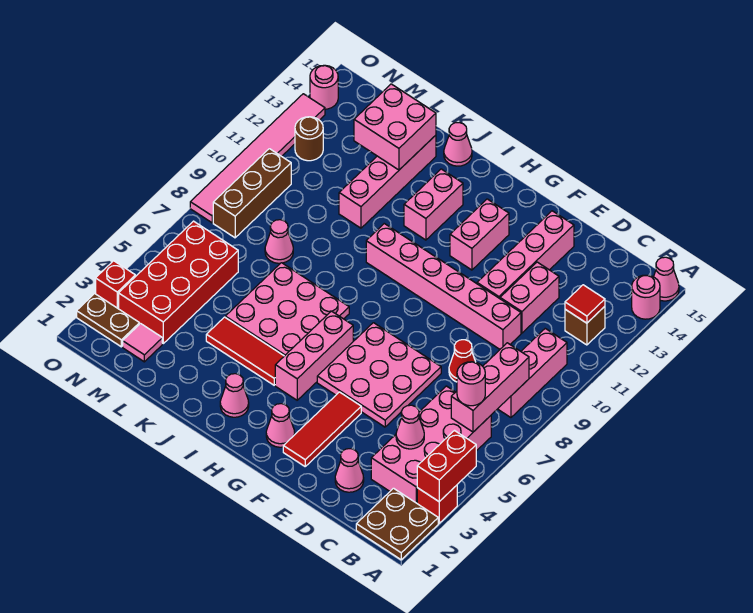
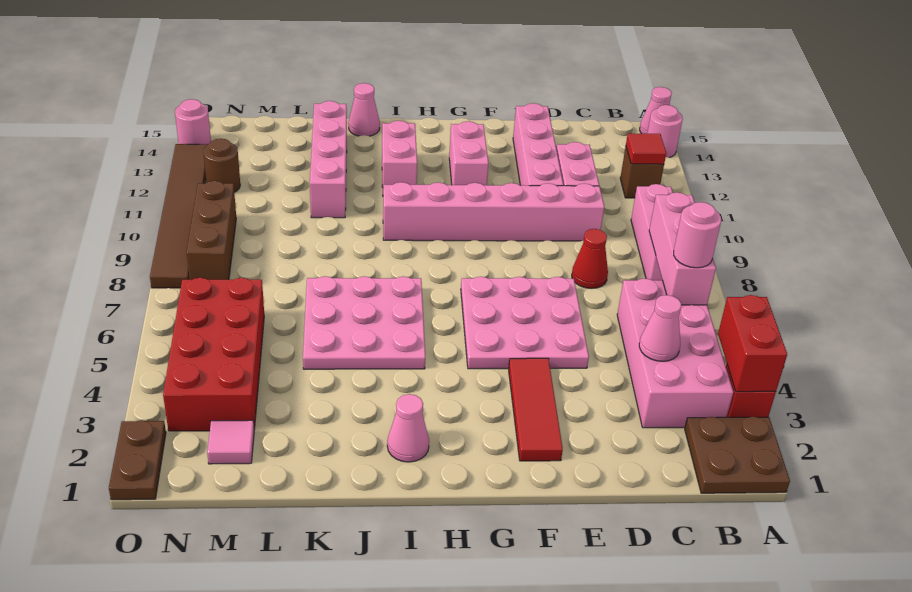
pink 1x1 cone [335,449,364,492] -> none
pink 1x1 cone [266,404,295,447] -> none
pink 1x3 brick [275,311,353,400] -> none
red 1x3 tile [206,317,284,385] -> none
pink 2x2 brick [354,84,436,170] -> none
pink 1x1 cone [265,220,293,263] -> none
brown 1x2 plate [77,294,139,347] -> brown 1x2 plate turned to [109,421,166,500]
red 1x1 brick [96,261,135,309] -> none
pink 1x6 tile [190,94,325,223] -> brown 1x6 tile [150,144,208,288]

